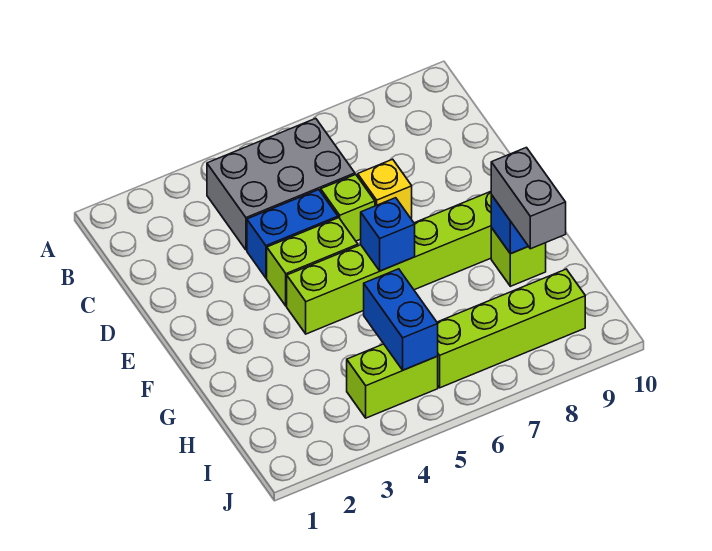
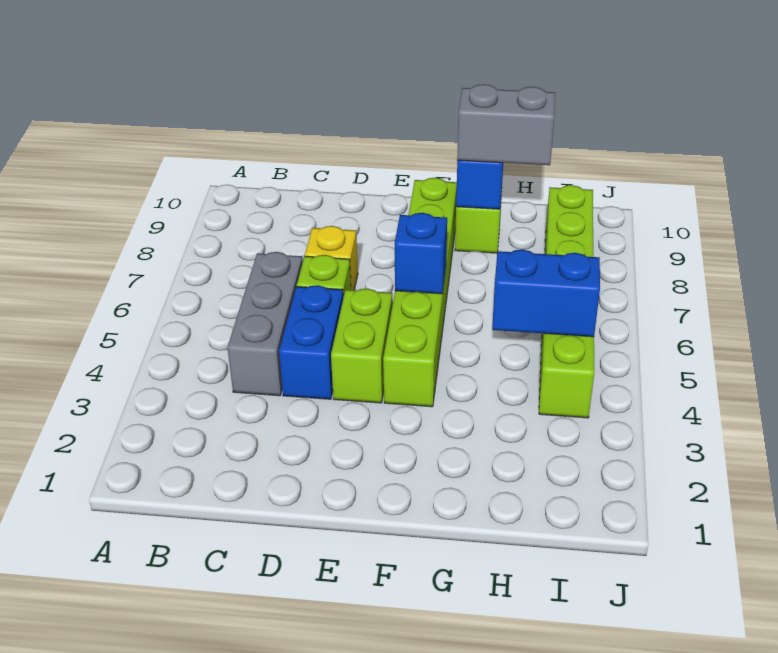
grey 2x3 brick [207,118,355,250] -> grey 1x3 brick [227,252,303,396]

